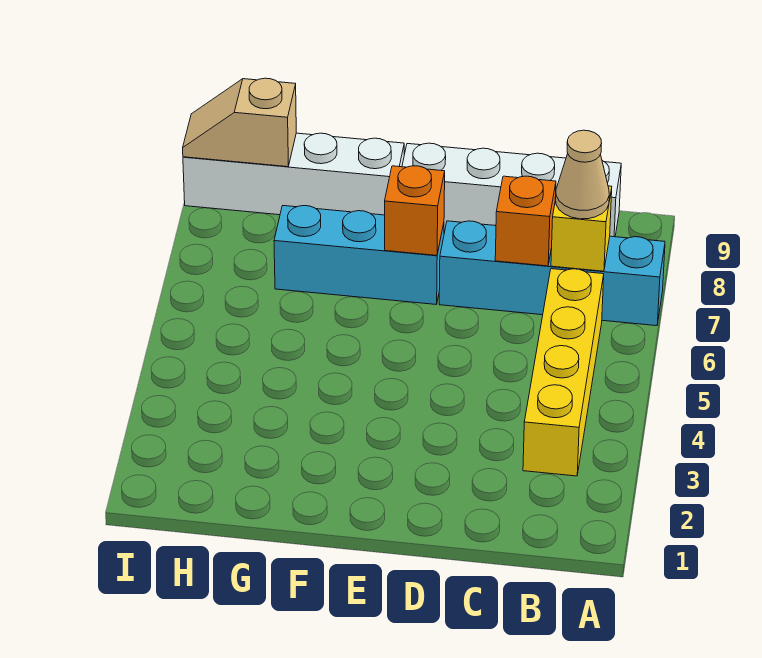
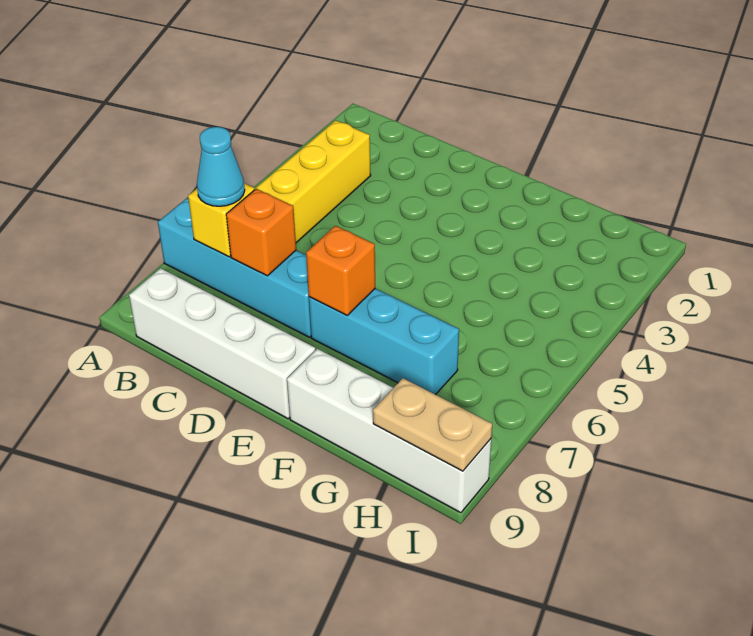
tan 1x1 cone [556,130,609,219] -> cyan 1x1 cone [197,127,245,206]
tan 1x2 slope [183,78,296,167] -> tan 1x2 plate [373,378,492,471]

